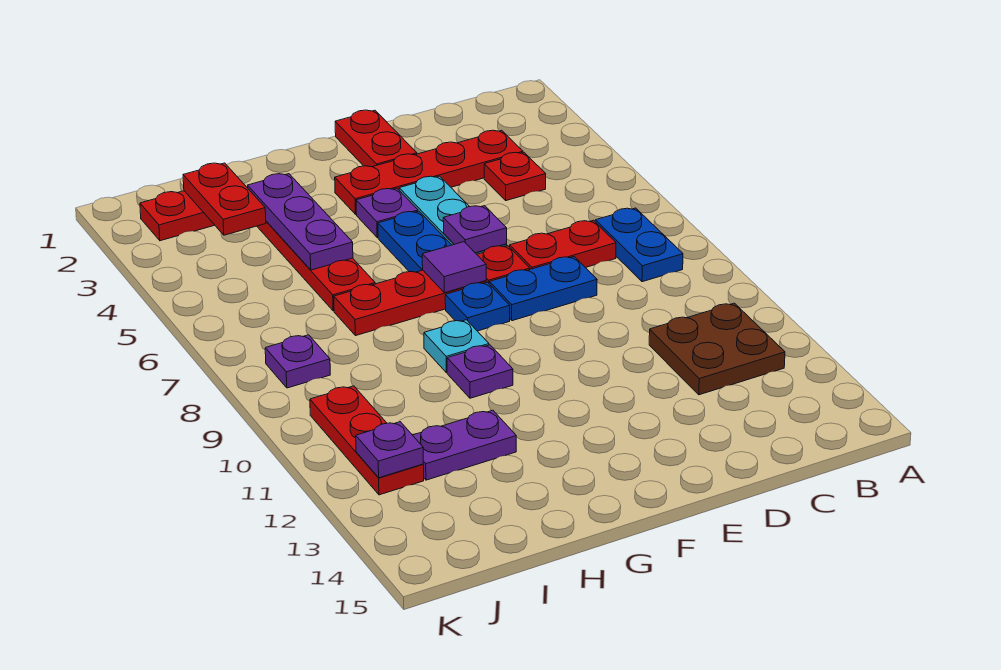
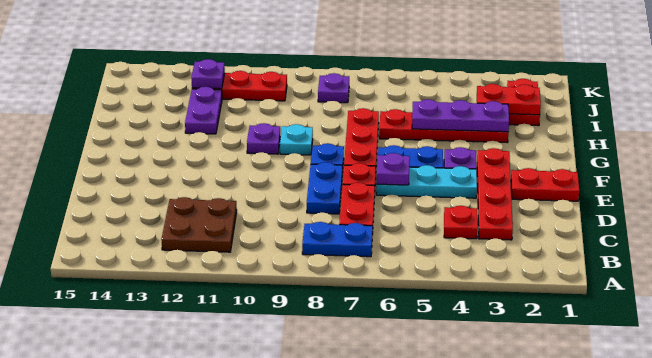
purple 1x1 tile [422,242,486,293] -> none

